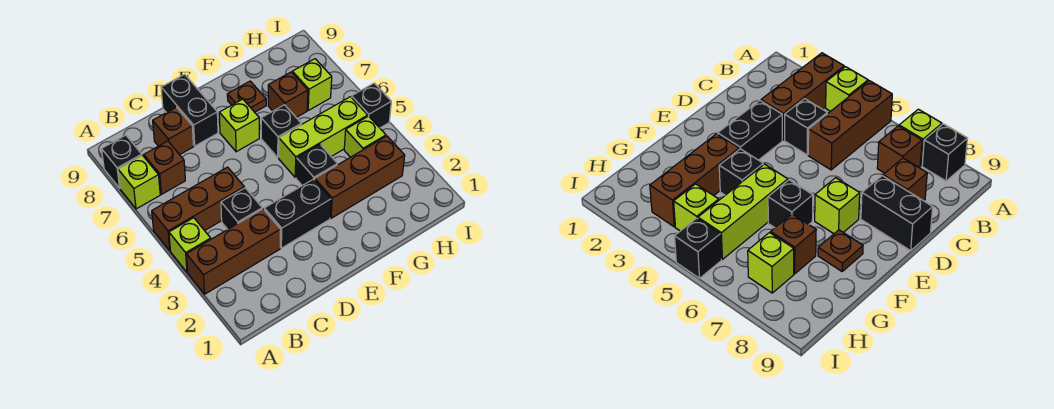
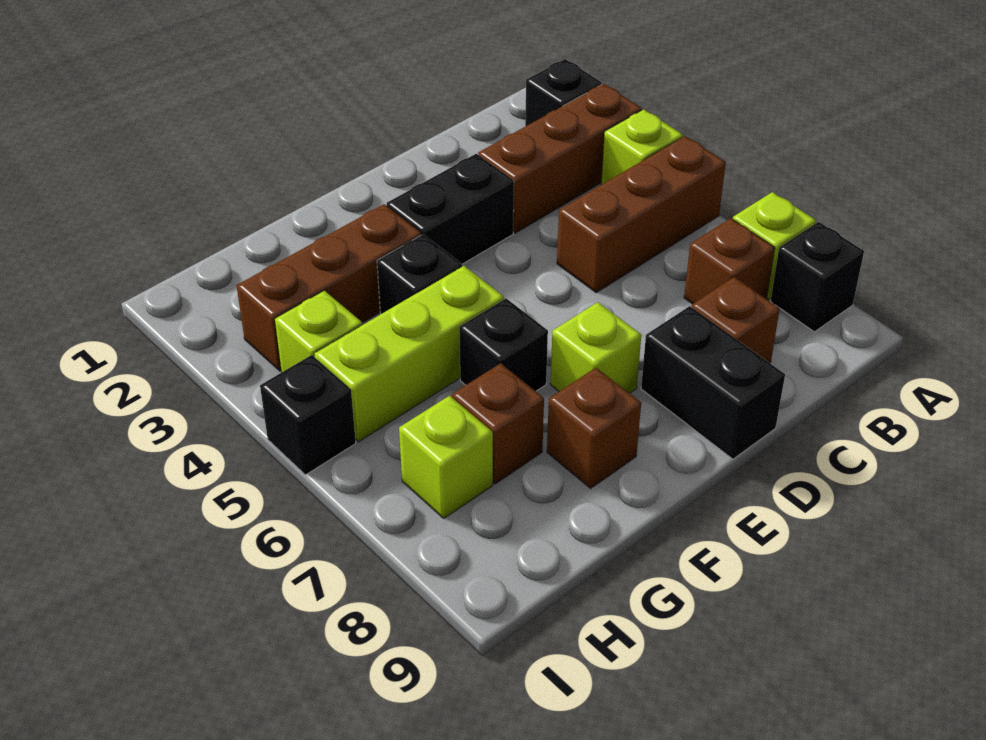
black 1x1 brick [221,188,262,229] -> black 1x1 brick moved to [525,59,602,126]
brown 1x1 plate [227,81,266,112] -> brown 1x1 brick [547,368,641,488]

